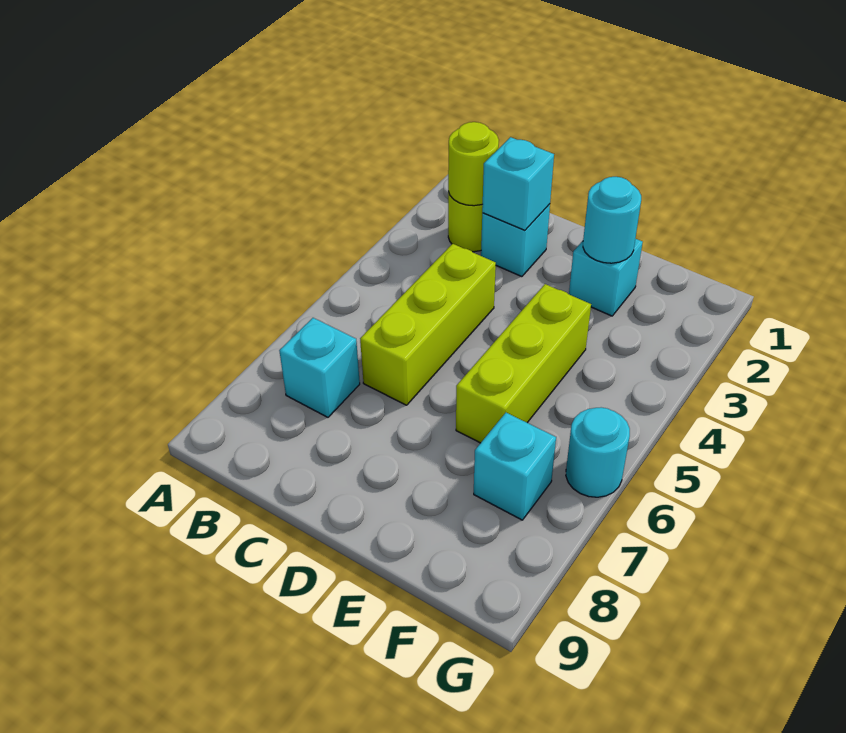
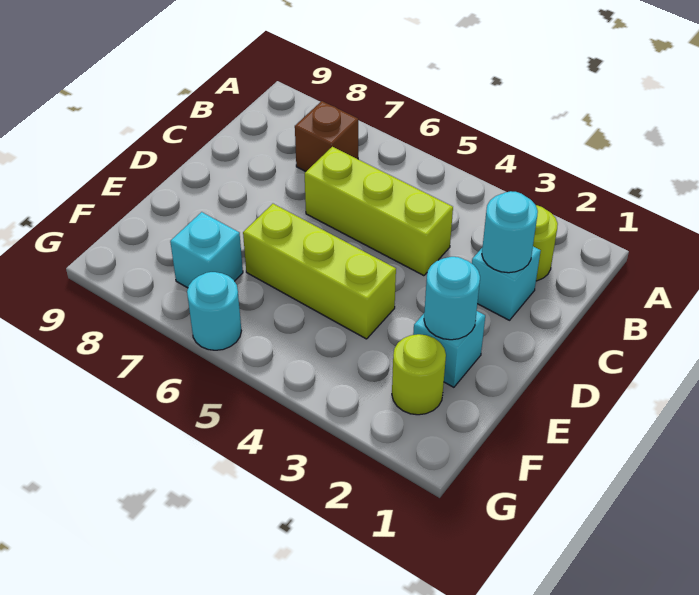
lime 1x1 round brick [448,122,499,206] -> lime 1x1 round brick moved to [392,334,446,415]
cyan 1x1 brick [279,318,360,417] -> brown 1x1 brick [295,101,358,172]
cyan 1x1 brick [482,137,554,230] -> cyan 1x1 round brick [482,191,538,273]

